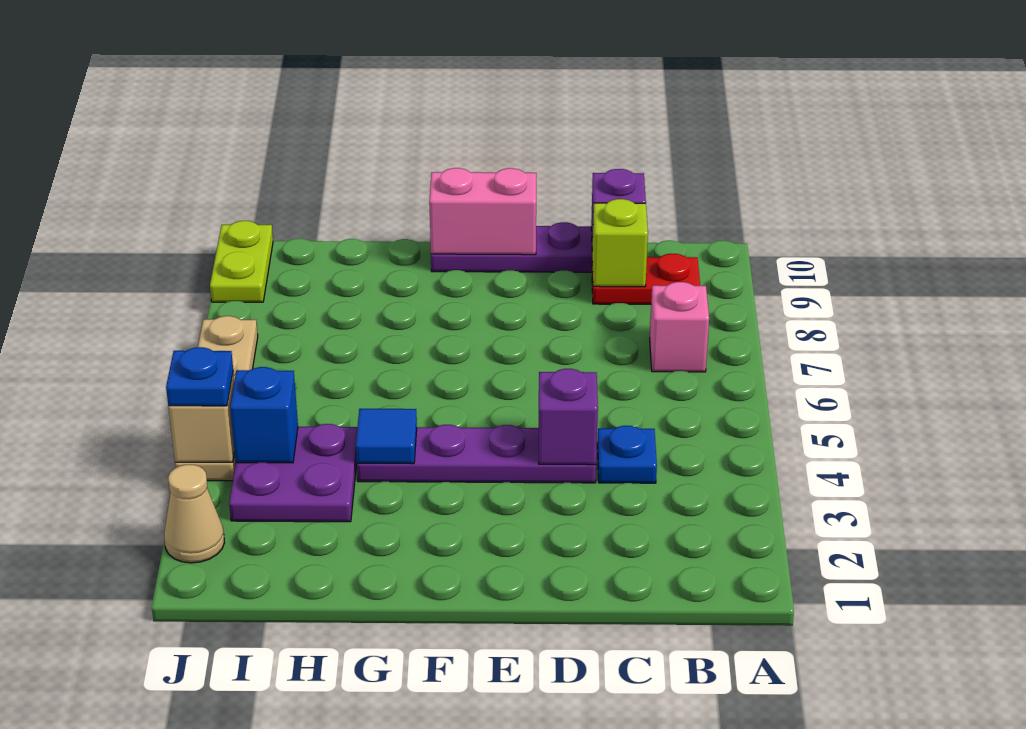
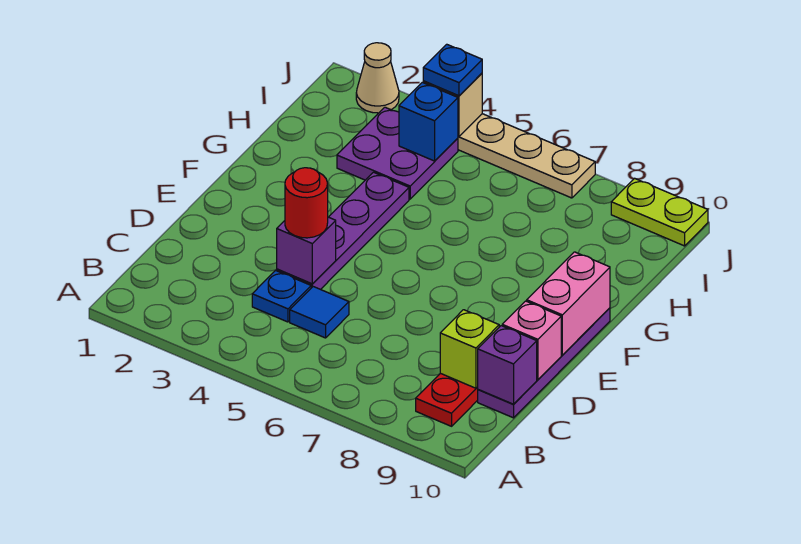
pink 1x1 brick [650,282,709,372] -> pink 1x1 brick moved to [502,301,561,380]
none -> red 1x1 round brick [285,168,328,238]
blue 1x1 tile [356,409,417,464] -> blue 1x1 tile moved to [290,287,349,338]

